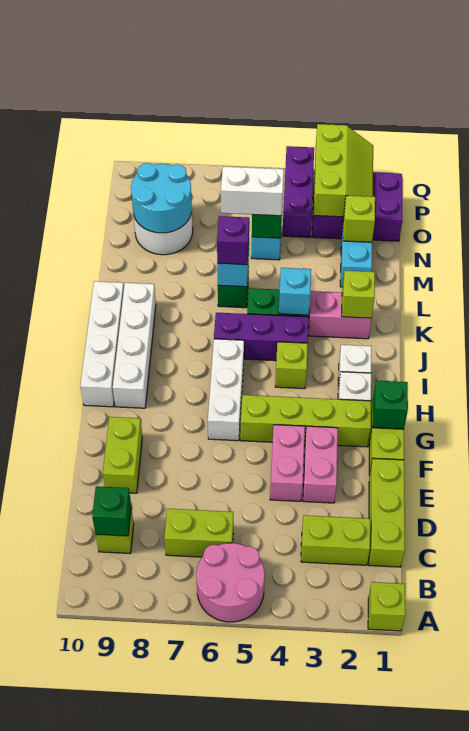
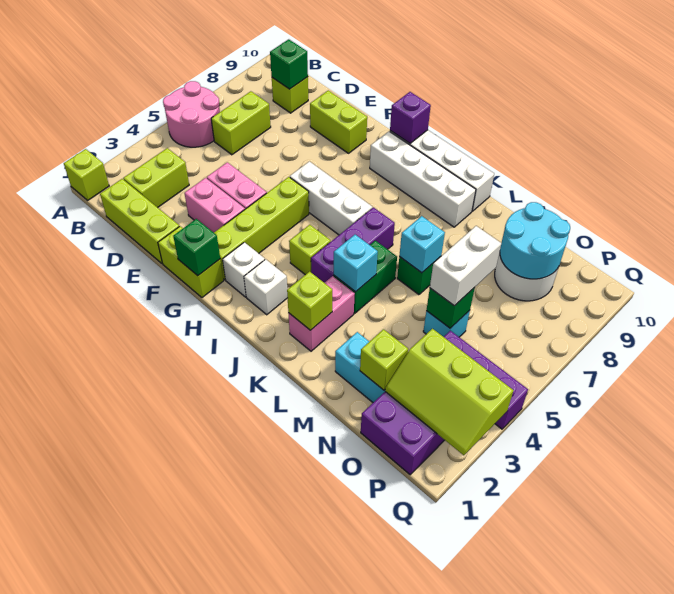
purple 1x1 brick [217,216,249,265] -> purple 1x1 brick moved to [390,92,431,143]

